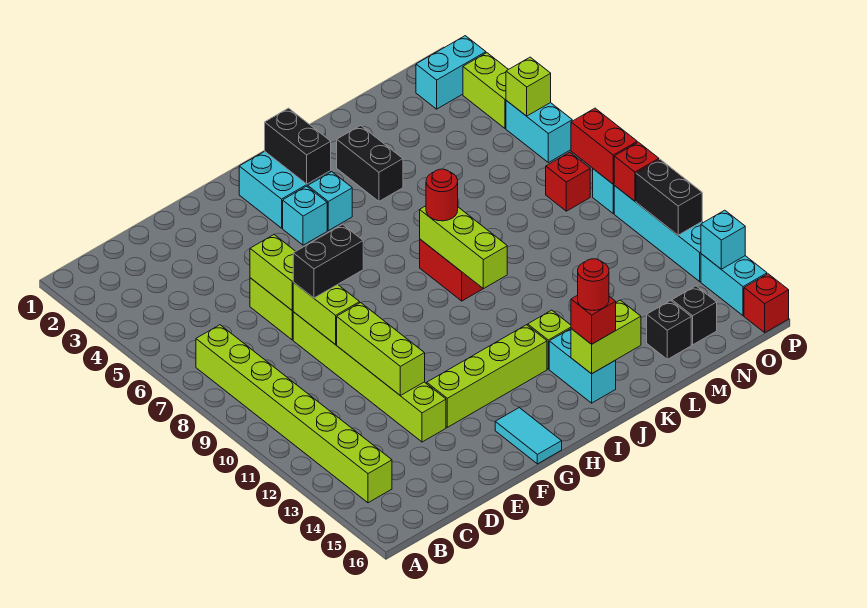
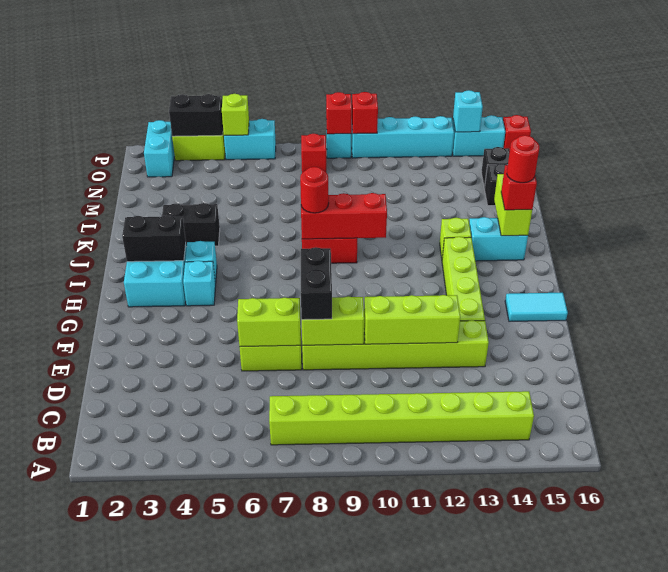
lime 1x3 brick [420,206,507,289] -> red 1x3 brick [301,193,387,239]
red 1x2 brick [571,108,637,184] -> red 1x1 brick [326,92,352,134]
black 1x2 brick [636,159,702,235] -> black 1x2 brick moved to [169,94,223,136]

